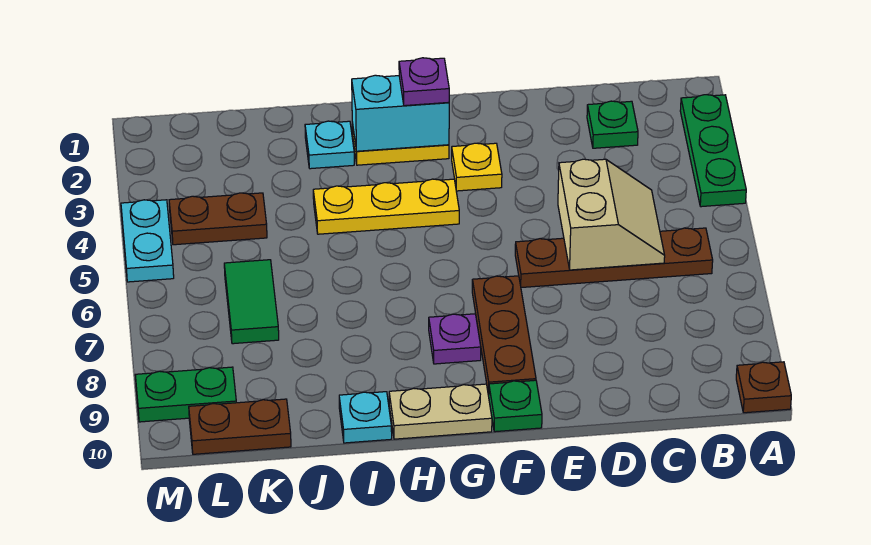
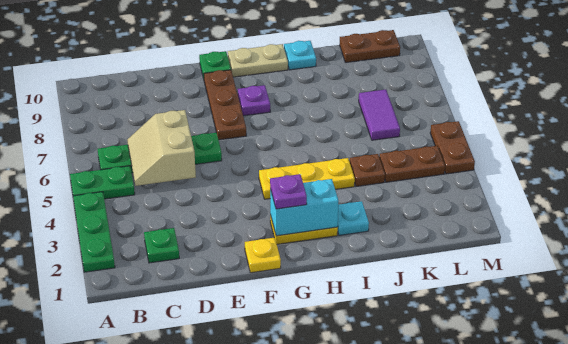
brown 1x1 plate [736,362,791,413] -> brown 1x1 plate moved to [349,154,385,186]
brown 1x4 plate [515,228,713,288] -> green 1x4 plate [98,133,222,173]
yellow 1x1 plate [452,143,502,191] -> yellow 1x1 plate moved to [245,237,281,273]
green 1x2 tile [224,260,279,344] -> purple 1x2 tile [359,90,400,140]
green 1x2 plate [135,367,236,422] -> green 1x2 plate moved to [70,166,135,199]
cyan 1x2 plate [121,200,174,282] -> brown 1x2 plate [430,121,475,174]

